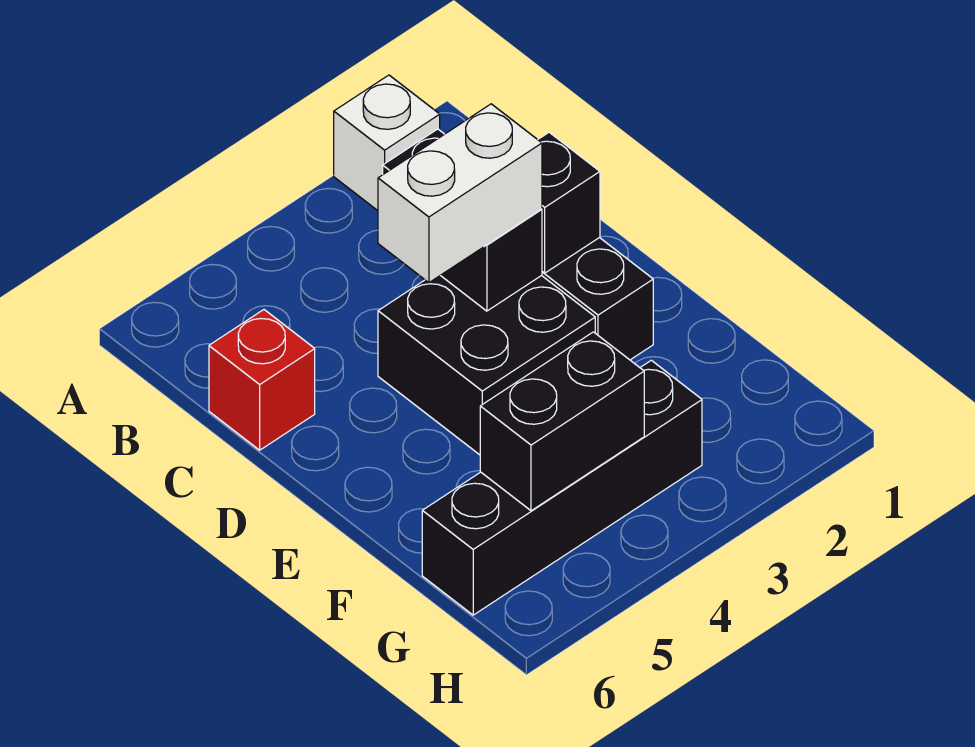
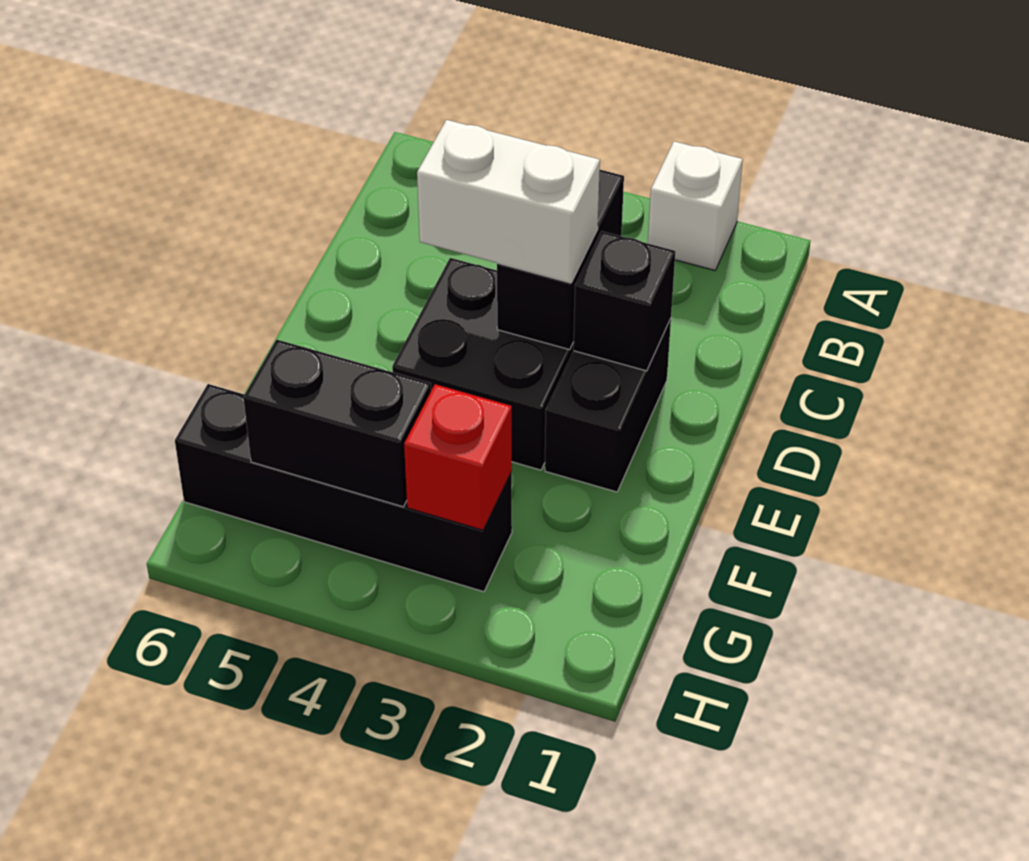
red 1x1 brick [209,310,315,450] -> red 1x1 brick moved to [404,384,512,530]

